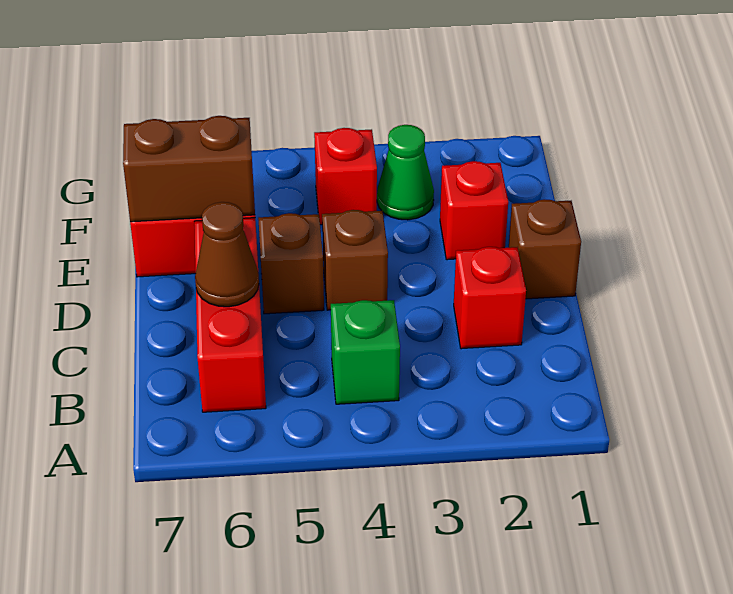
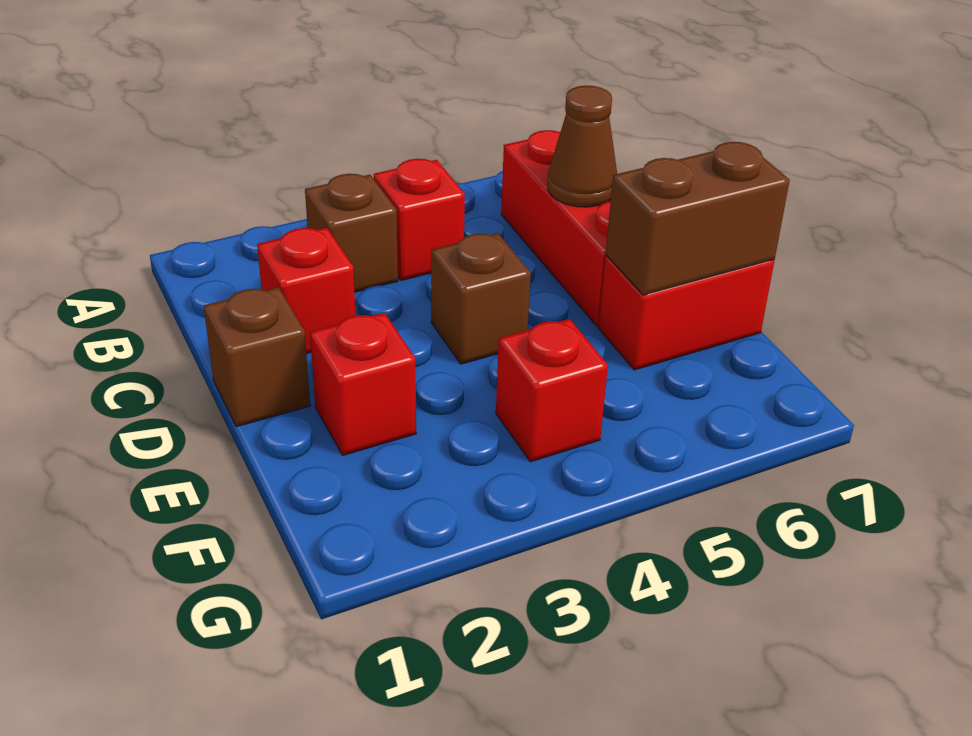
green 1x1 brick [331,300,400,404] -> red 1x1 brick [374,159,465,280]
brown 1x1 brick [258,213,324,314] -> brown 1x1 brick moved to [305,174,398,292]
green 1x1 cone [377,125,434,220] -> none

